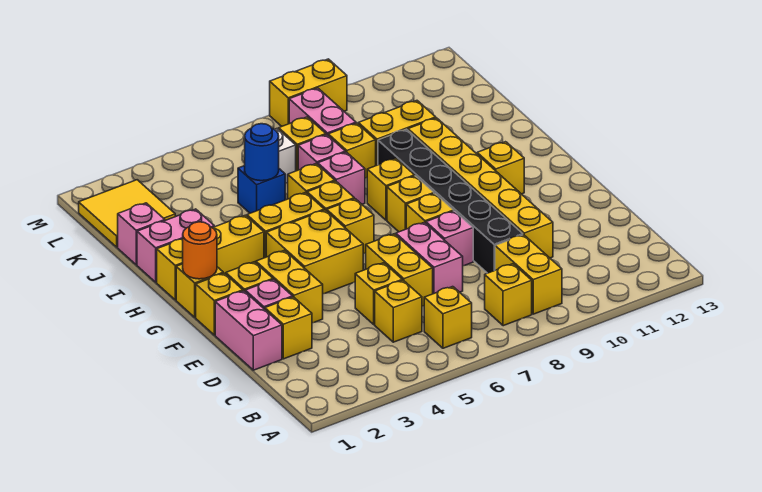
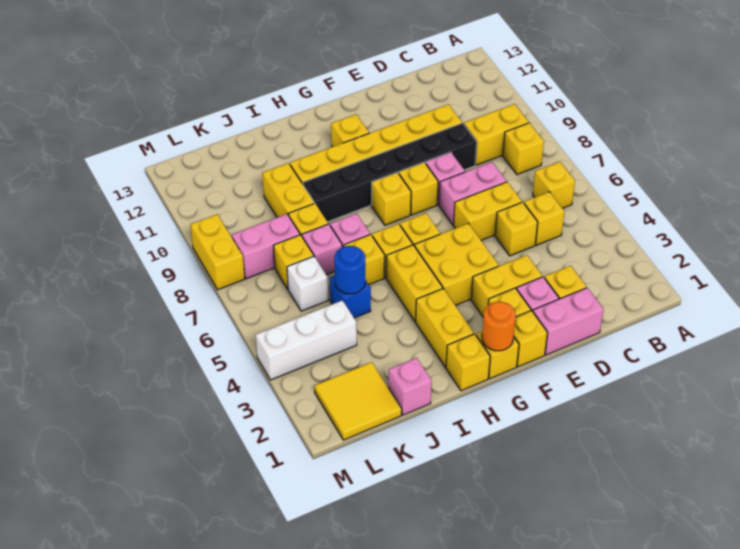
yellow 1x1 brick [367,158,415,220] -> none
pink 1x2 brick [137,209,214,282] -> none
none -> white 1x3 brick [256,300,357,380]

